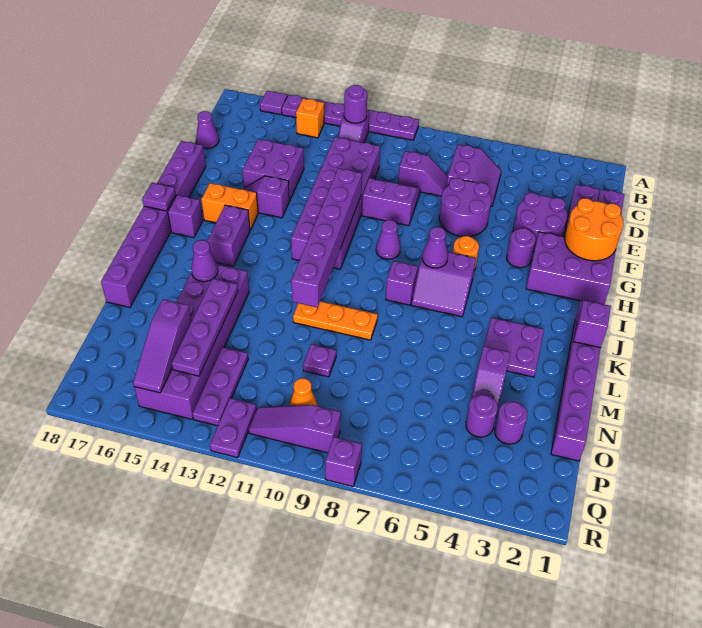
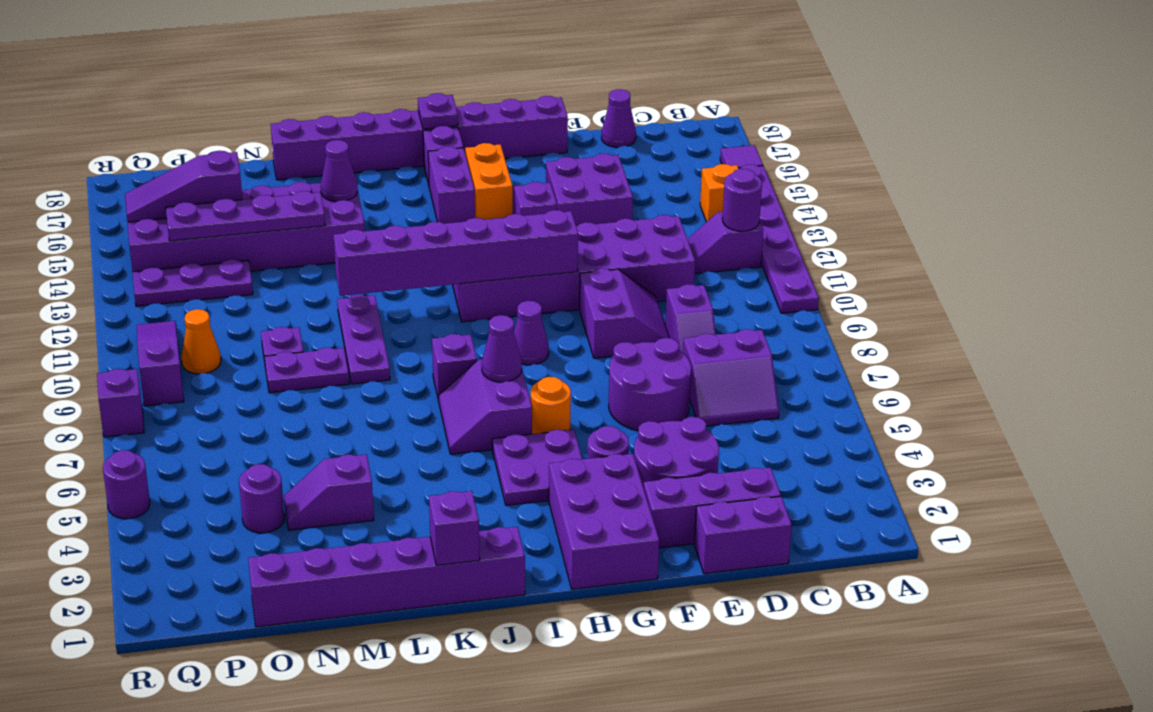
orange 2x2 round brick [565,198,623,261] -> none
purple 1x2 brick [207,205,250,266] -> purple 1x2 brick turned to [428,147,475,224]
purple 2x2 plate [484,318,544,377] -> purple 2x2 plate moved to [492,430,582,505]
orange 1x3 plate [293,301,378,340] -> purple 1x3 plate [337,295,390,384]
purple 1x1 round brick [495,401,527,444] -> purple 1x1 round brick moved to [103,450,150,519]
purple 1x2 plate [210,398,257,458] -> purple 1x2 plate moved to [265,348,349,393]

